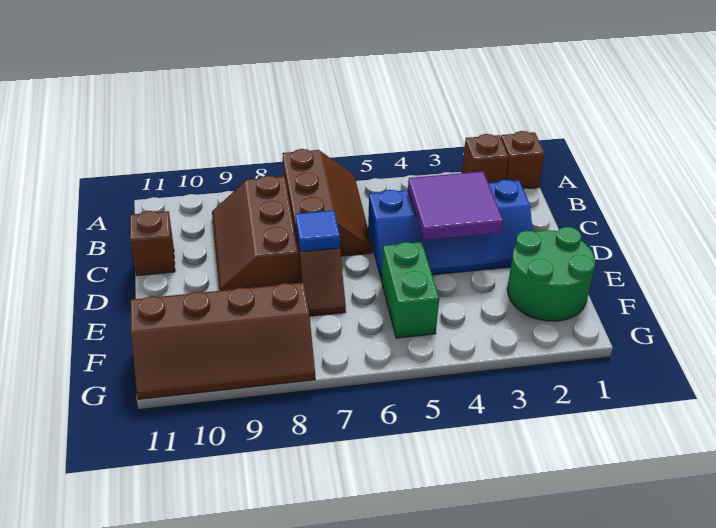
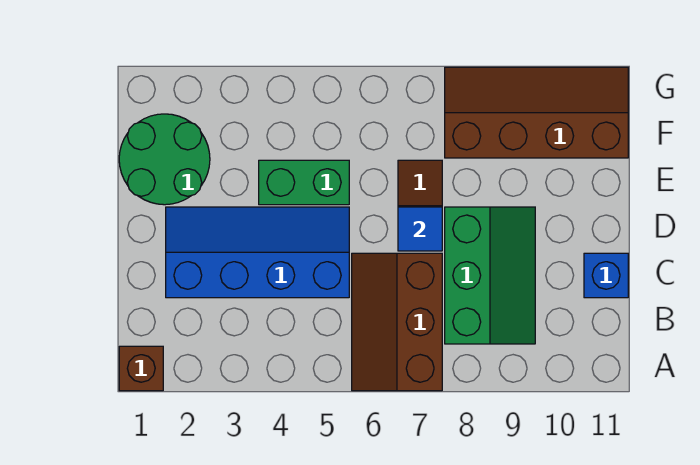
brown 1x1 brick [462,134,509,183] -> none
brown 2x3 slope [212,176,299,291] -> green 2x3 slope [445,207,535,344]
purple 2x2 tile [408,171,503,240] -> none
brown 1x1 brick [130,211,175,276] -> blue 1x1 brick [584,253,628,298]
green 1x2 brick [381,242,439,338] -> green 1x2 brick turned to [259,160,349,205]

